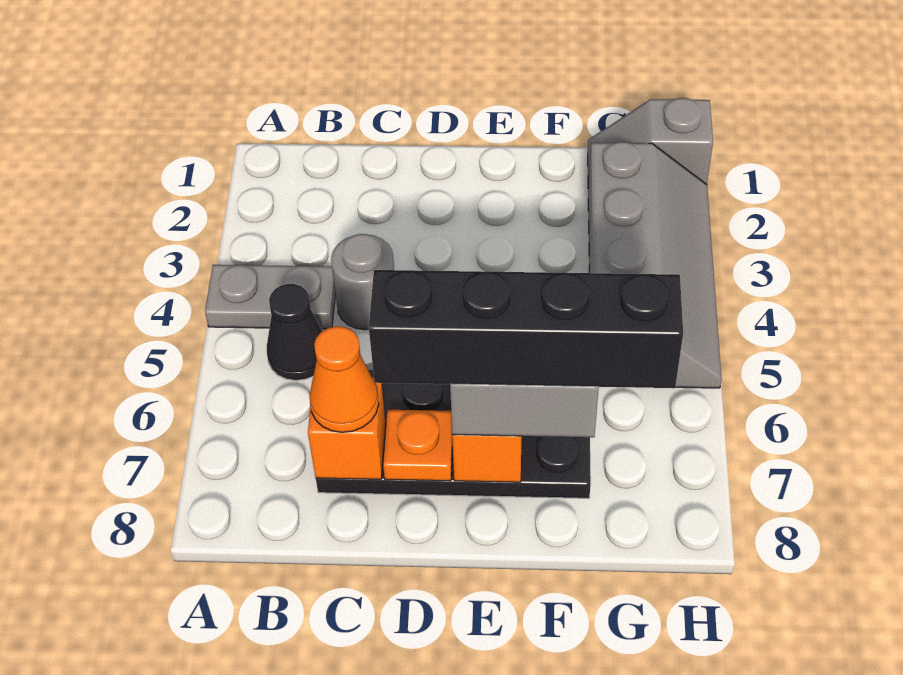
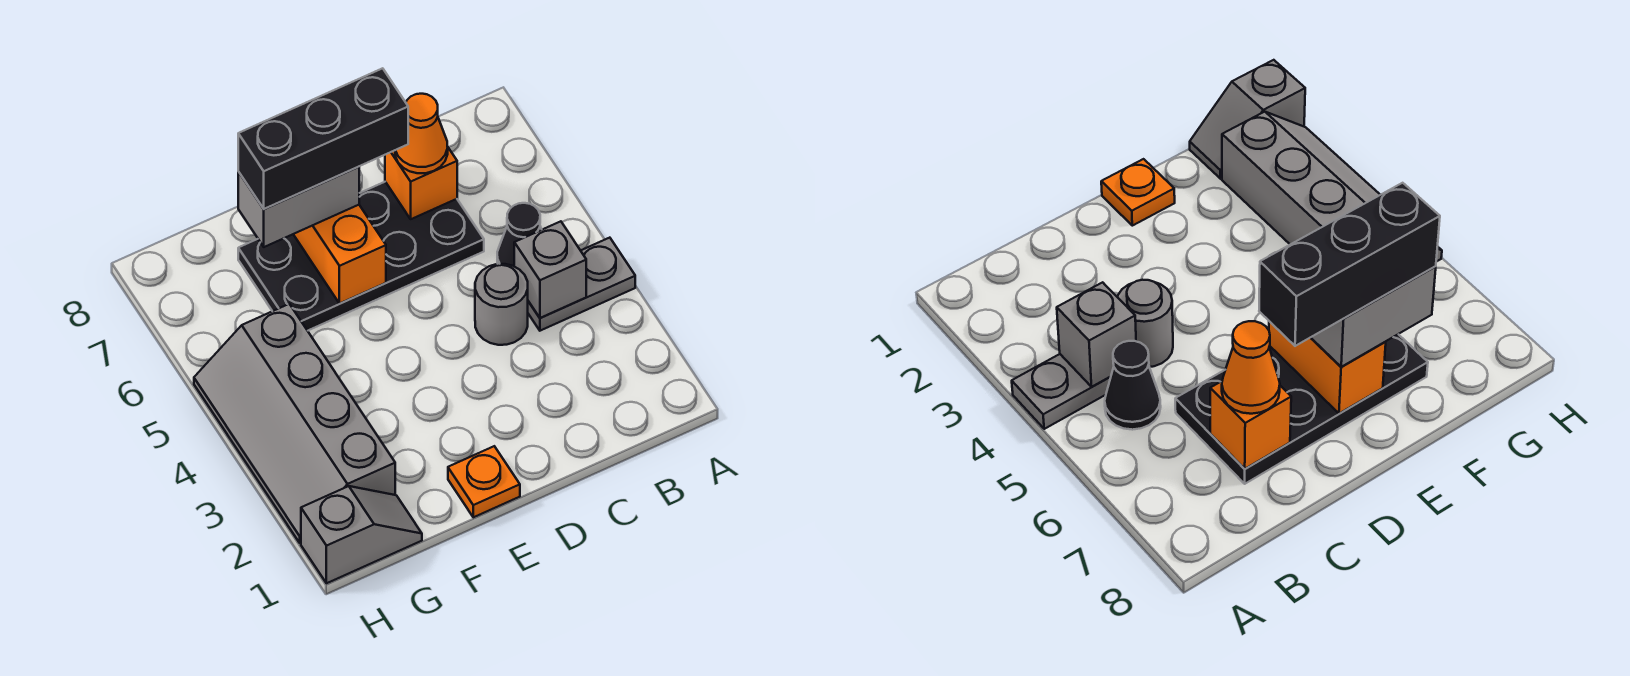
none -> grey 1x1 brick [514,221,586,318]
orange 1x1 plate [383,410,453,481] -> orange 1x1 plate moved to [448,446,520,517]
black 1x4 brick [369,270,683,388] -> black 1x3 brick [238,68,408,209]

